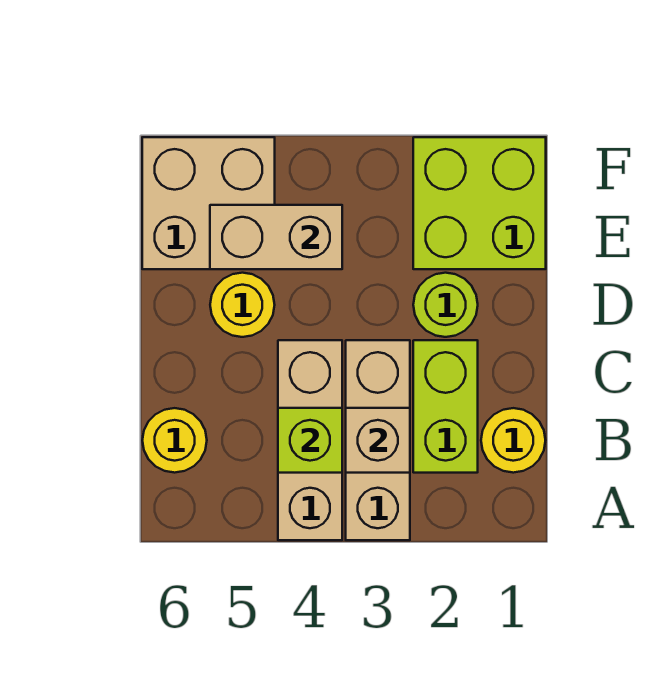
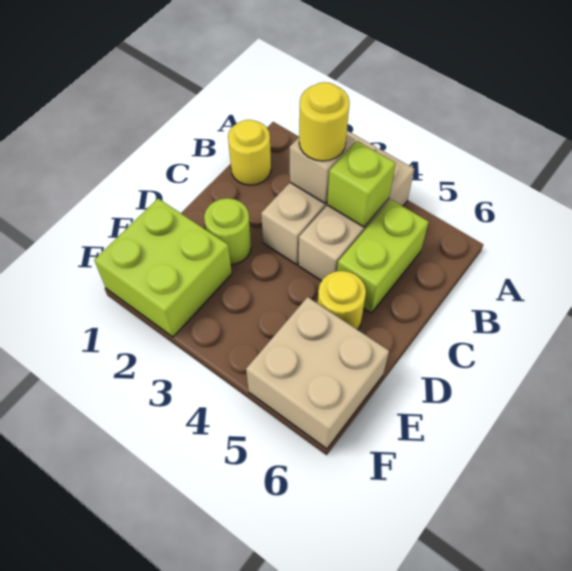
lime 1x2 brick [413,340,478,473] -> lime 1x2 brick moved to [337,200,429,313]
yellow 1x1 round brick [142,408,207,473] -> yellow 1x1 round brick moved to [299,82,350,161]
tan 1x2 brick [210,205,342,269] -> none

